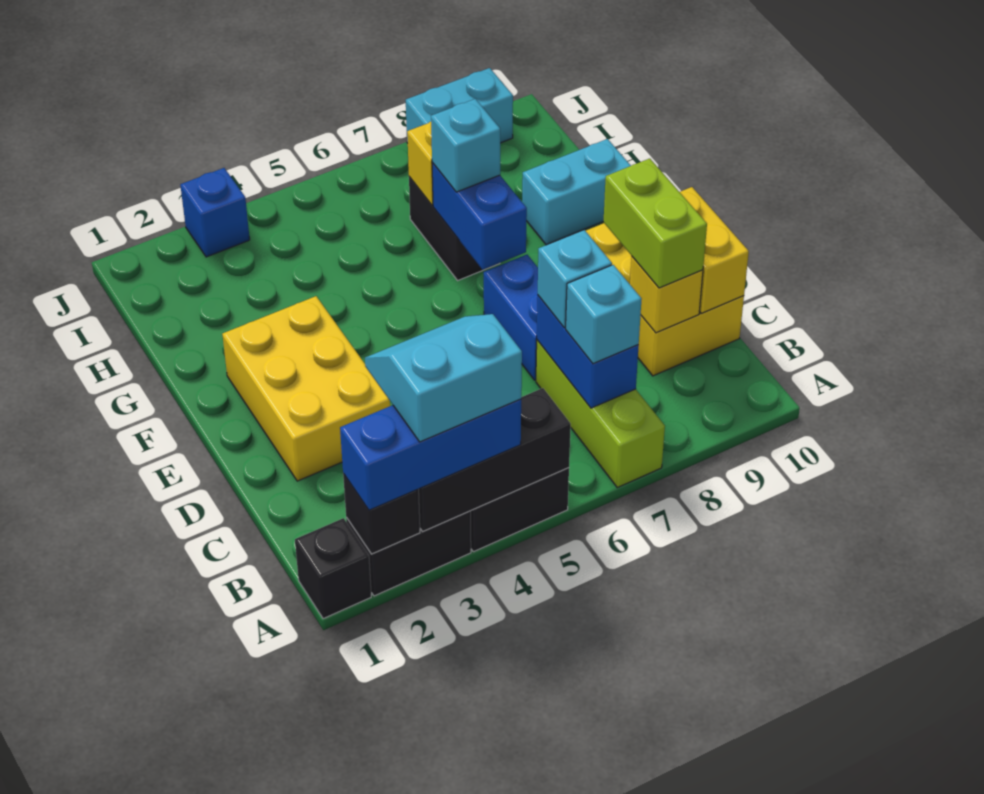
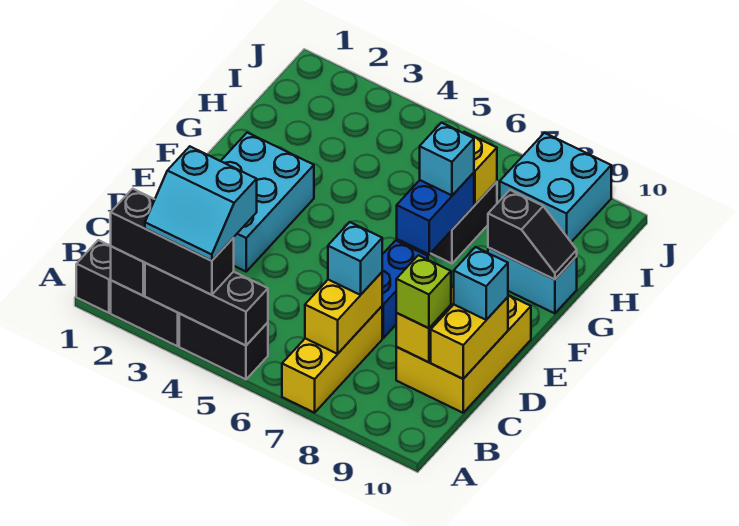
blue 1x3 brick [340,399,521,510] -> black 1x3 brick [111,189,234,295]
cyan 2x2 slope [365,314,522,442] -> cyan 2x2 slope turned to [145,146,257,261]
lime 1x3 brick [536,340,665,488] -> yellow 1x3 brick [282,306,382,413]
blue 1x2 brick [537,296,639,408] -> yellow 1x2 brick [305,272,382,354]
cyan 1x1 brick [566,265,641,364] -> cyan 1x1 brick moved to [454,247,508,320]
lime 1x2 brick [604,159,707,288] -> lime 1x1 brick [396,255,451,328]
yellow 2x3 brick [222,296,390,481] -> cyan 2x3 brick [221,133,314,271]
none -> black 1x2 slope [488,190,577,280]
blue 1x1 brick [180,168,250,257] -> none
cyan 1x2 brick [406,68,513,143] -> cyan 2x2 brick [500,133,611,242]

